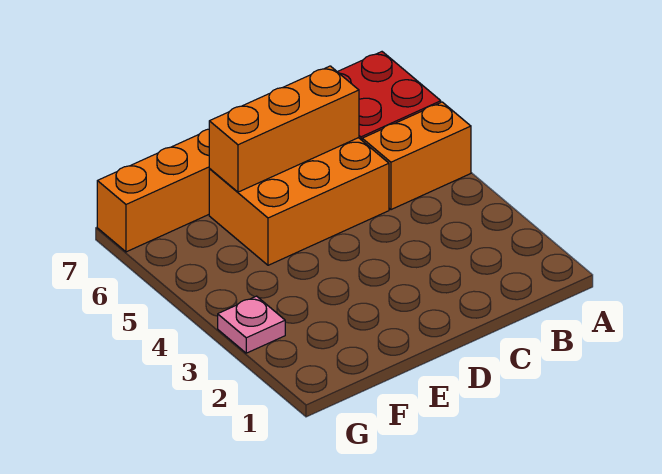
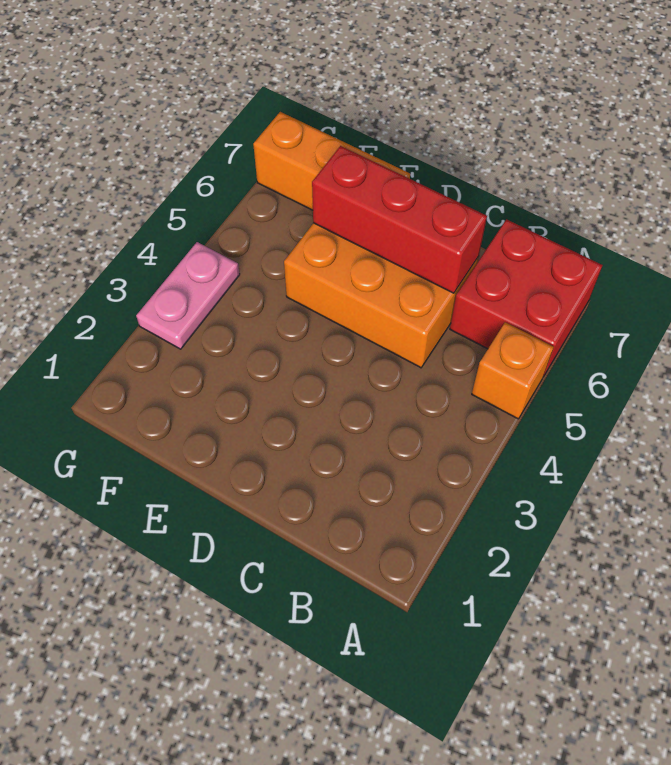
orange 1x2 brick [362,102,471,210] -> orange 1x1 brick [472,322,554,419]
orange 1x3 brick [209,66,359,192] -> red 1x3 brick [312,146,487,293]
pink 1x1 plate [218,296,285,353] -> pink 1x2 plate [136,242,240,349]

